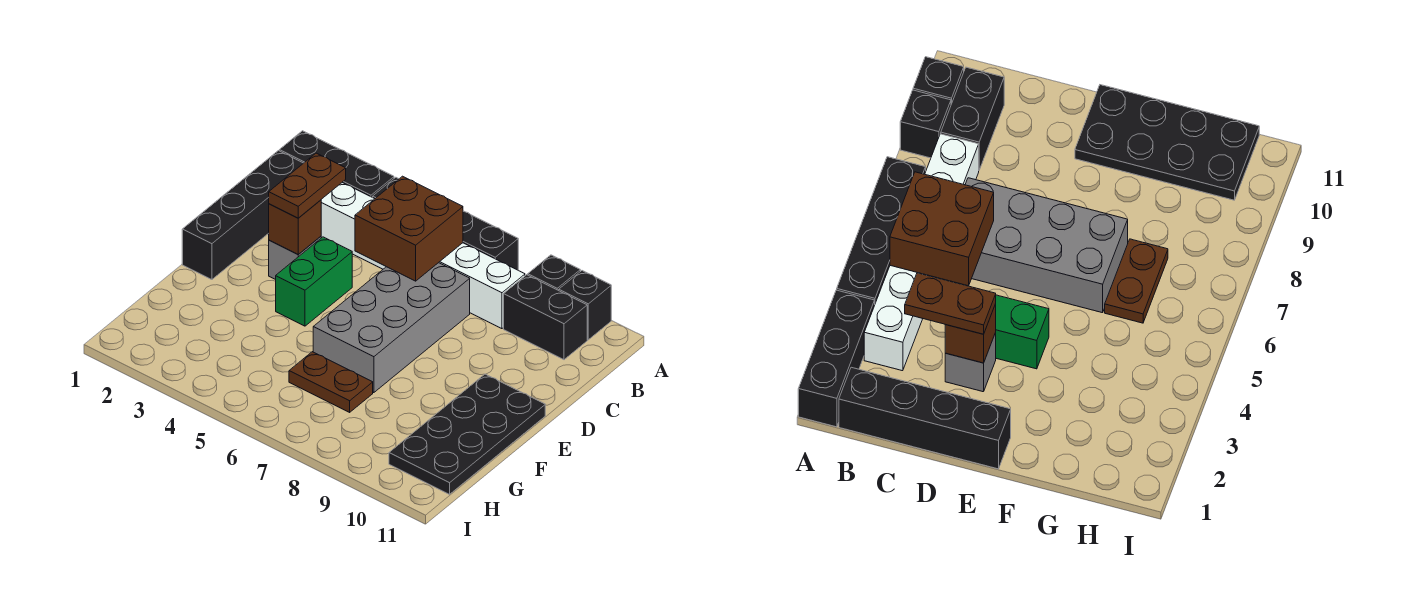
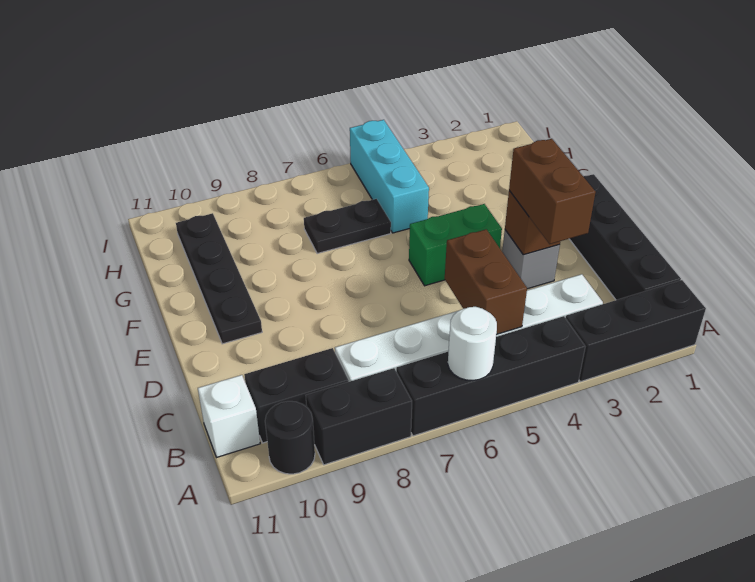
none -> white 1x1 round brick [448,307,497,381]
black 1x1 brick [528,255,580,290] -> black 1x2 brick [306,368,412,465]
black 1x1 brick [559,271,611,340] -> black 1x1 round brick [265,401,315,474]
brown 2x2 brick [355,176,463,281] -> brown 1x2 brick [445,229,527,335]
none -> white 1x1 brick [198,375,260,457]
brown 1x2 plate [269,153,346,218] -> brown 1x2 brick [509,139,596,244]
grey 2x4 brick [313,263,470,393] -> none
green 1x2 brick [276,237,352,326] -> green 1x2 brick turned to [409,204,502,286]
black 2x4 plate [389,374,545,494] -> black 1x4 plate [176,213,262,344]
none -> cyan 1x3 brick [350,120,429,233]
brown 1x2 plate [289,352,373,412] -> black 1x2 plate [304,199,391,254]

